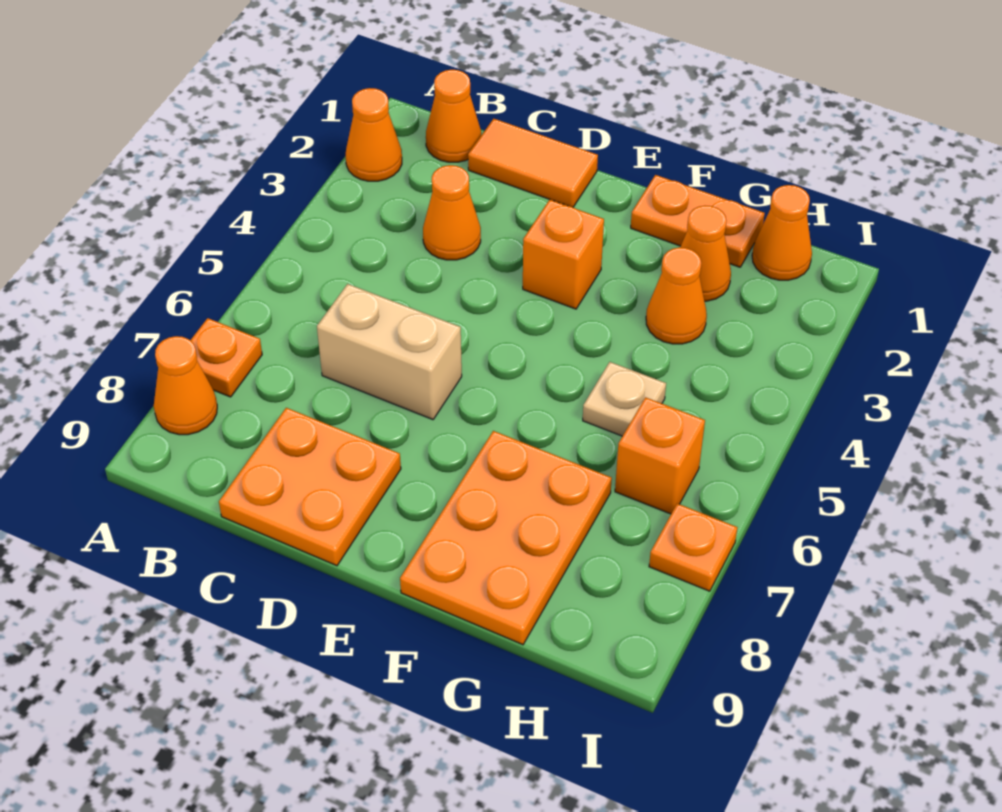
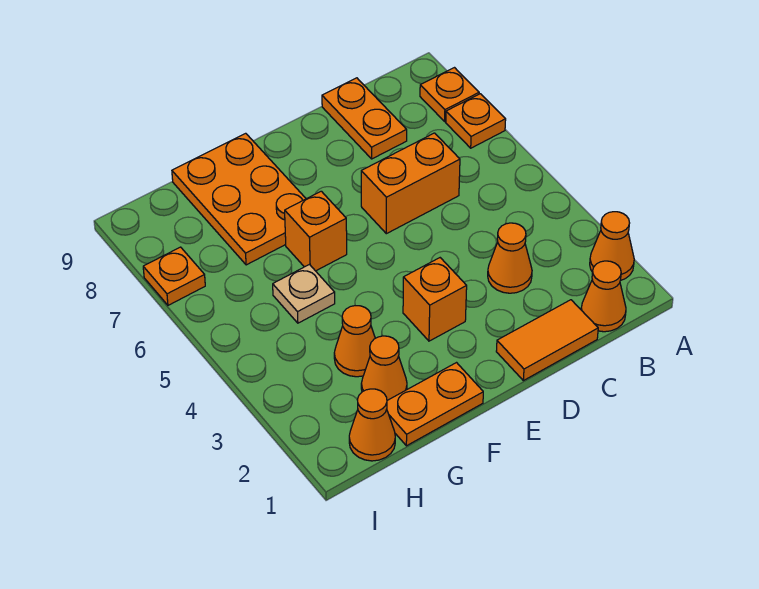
orange 1x1 cone [154,336,217,435] -> orange 1x1 plate [420,68,479,121]
tan 1x2 brick [317,284,462,420] -> orange 1x2 brick [361,133,460,234]
orange 2x2 plate [219,408,401,566] -> orange 1x2 plate [322,78,407,159]
orange 1x1 brick [615,397,705,514] -> orange 1x1 brick moved to [285,191,347,271]

